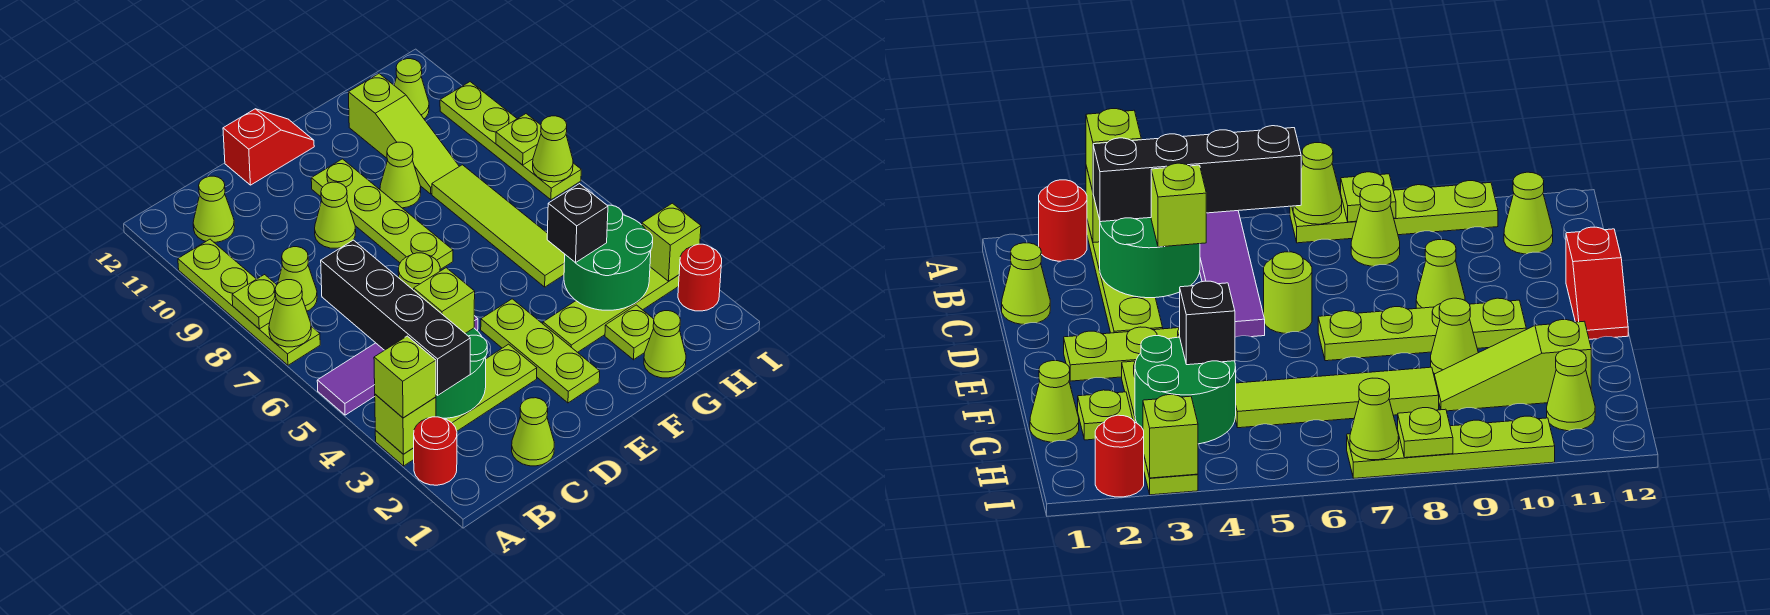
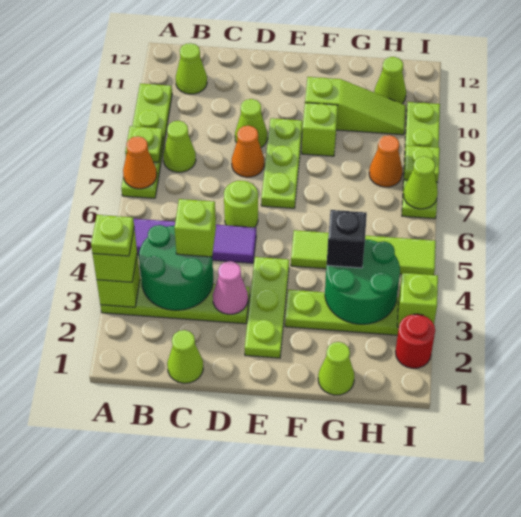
red 1x1 round brick [414,417,457,485] -> none
lime 1x1 cone [269,280,311,347] -> orange 1x1 cone [123,136,157,189]
black 1x4 brick [321,240,470,395] -> none
none -> pink 1x1 cone [213,261,248,314]
none -> orange 1x1 cone [232,126,264,177]
red 1x2 slope [223,109,314,185] -> none
lime 1x4 plate [311,159,453,270] -> lime 1x3 plate [261,118,303,208]
lime 1x1 cone [380,142,421,208] -> lime 1x1 brick [302,103,338,156]
lime 1x1 plate [605,305,654,360] -> lime 1x1 plate moved to [91,215,134,256]
lime 1x4 tile [432,165,565,287] -> lime 1x4 tile turned to [291,230,436,275]
lime 1x3 slope [348,74,459,194] -> lime 1x3 slope turned to [305,77,406,135]
none -> orange 1x1 cone [369,135,402,187]

